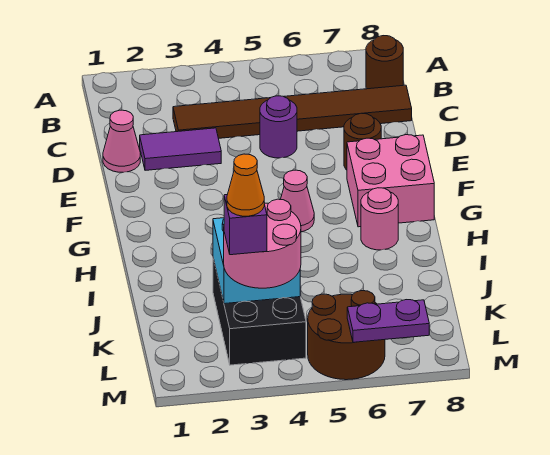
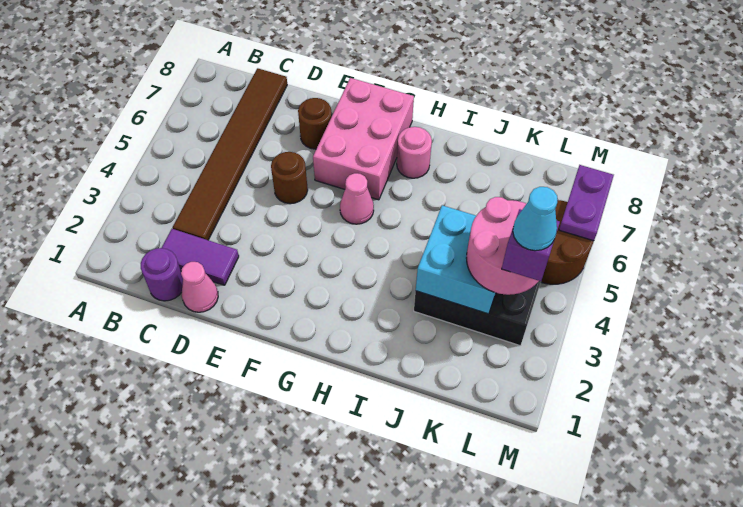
brown 1x1 round brick [366,36,403,89] -> brown 1x1 round brick moved to [271,152,308,204]
purple 1x2 tile [140,128,221,170] -> purple 1x2 tile turned to [162,229,239,285]
purple 1x1 round brick [260,96,297,158] -> purple 1x1 round brick moved to [141,248,183,301]
pink 2x2 brick [347,135,434,227] -> pink 2x3 brick [313,78,414,200]
orange 1x1 cone [227,154,264,216] -> cyan 1x1 cone [513,187,557,251]

